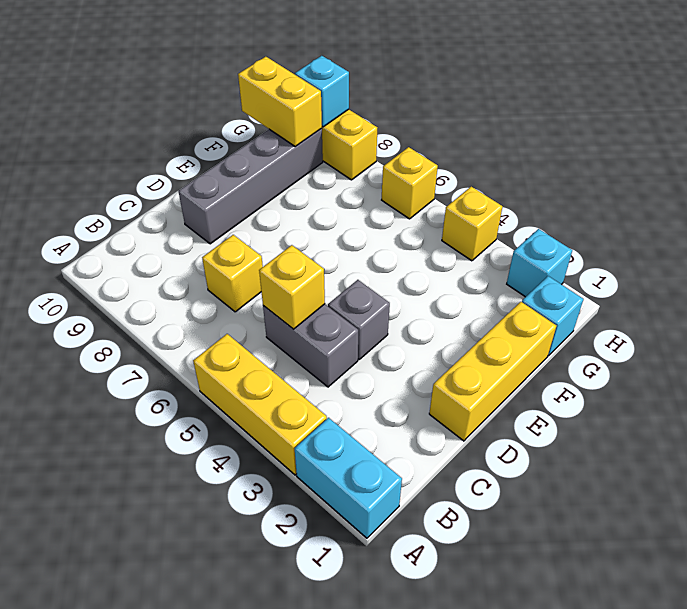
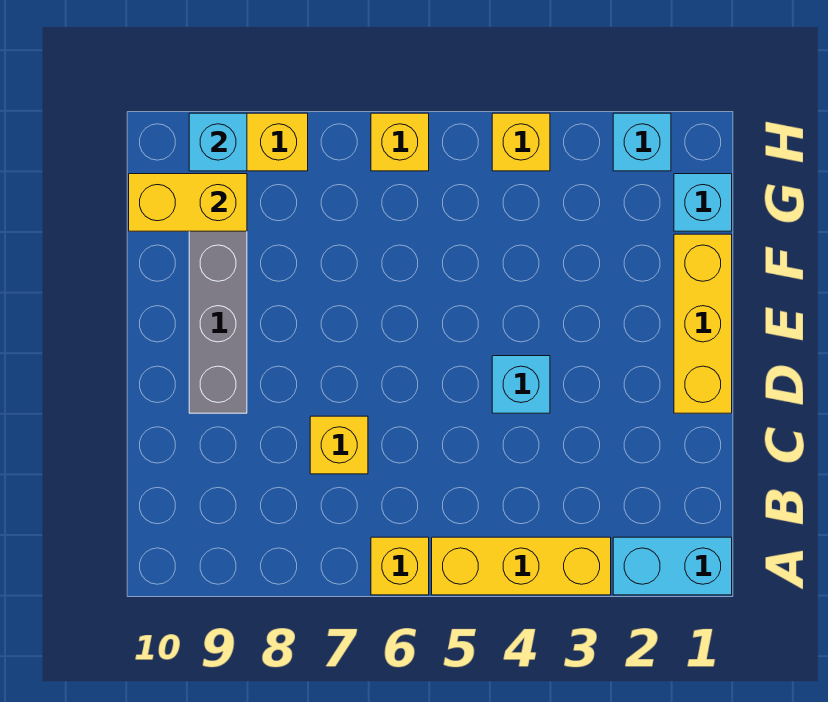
grey 1x2 brick [263,304,358,387] -> none
yellow 1x1 brick [259,245,325,329] -> yellow 1x1 brick moved to [371,537,429,595]
grey 1x1 brick [328,280,390,359] -> cyan 1x1 brick [492,356,550,413]

